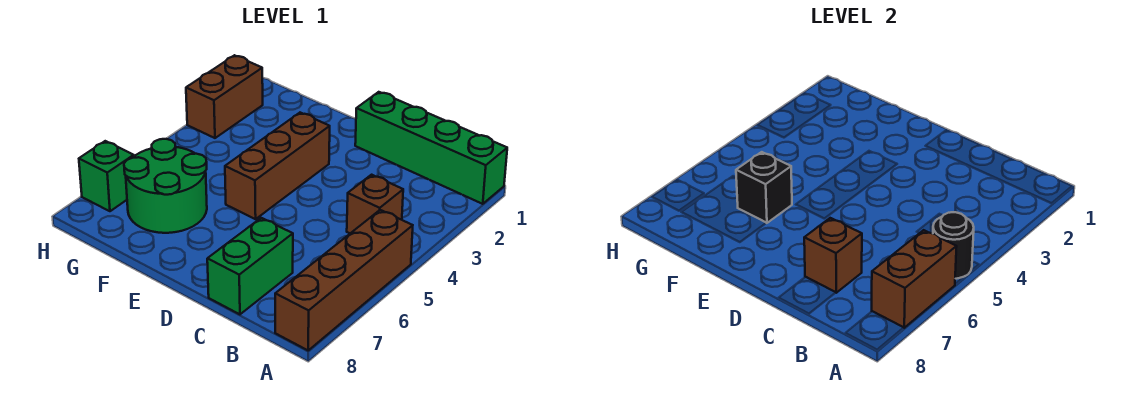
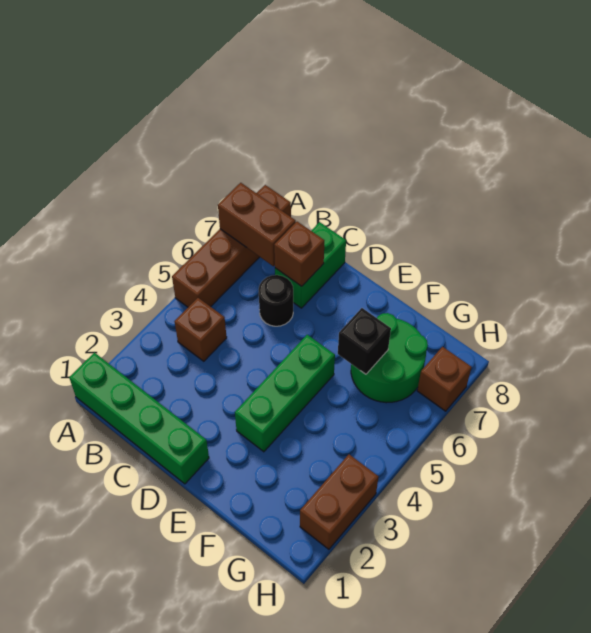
black 1x1 round brick [933,212,974,279] -> black 1x1 round brick moved to [258,275,293,326]
brown 1x2 brick [872,230,957,328] -> brown 1x2 brick turned to [218,183,296,266]
brown 1x3 brick [225,113,330,219] -> green 1x3 brick [235,335,335,452]
green 1x1 brick [79,141,134,211] -> brown 1x1 brick [417,347,472,411]

